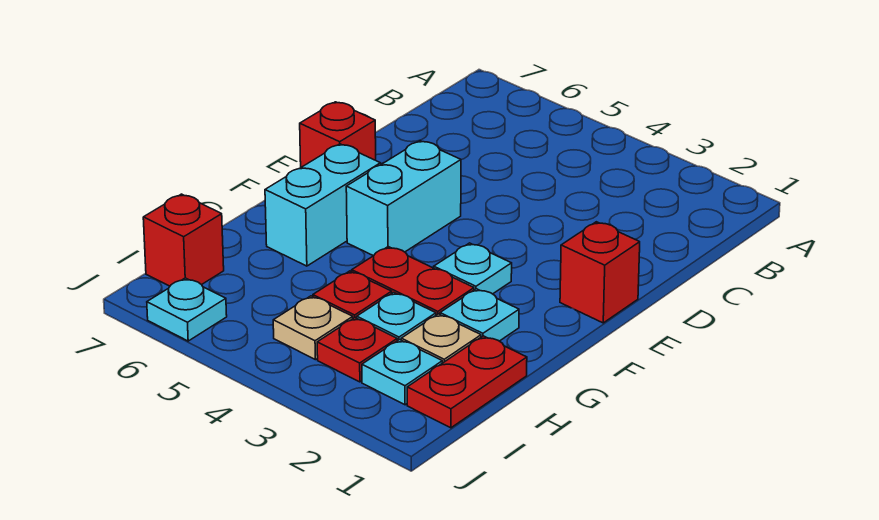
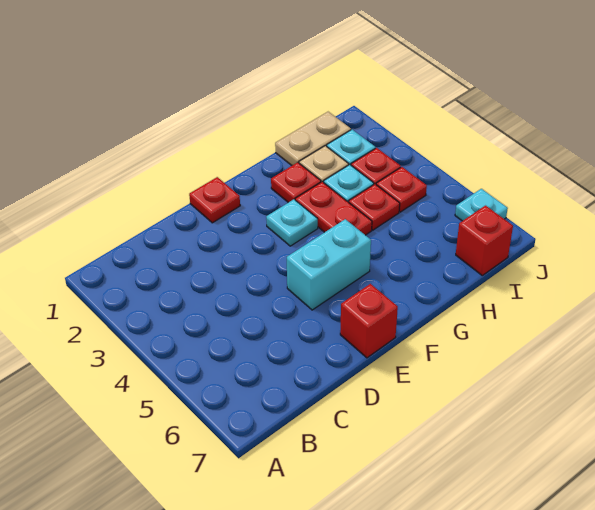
red 1x1 brick [560,222,640,323] -> red 1x1 plate [189,177,240,223]
cyan 1x2 brick [265,144,381,266] -> none
cyan 1x1 plate [440,289,519,341] -> red 1x1 plate [271,162,321,202]
red 1x2 plate [407,336,527,428] -> tan 1x2 plate [275,112,351,165]
tan 1x1 plate [273,296,353,360] -> red 1x1 plate [376,167,427,212]

